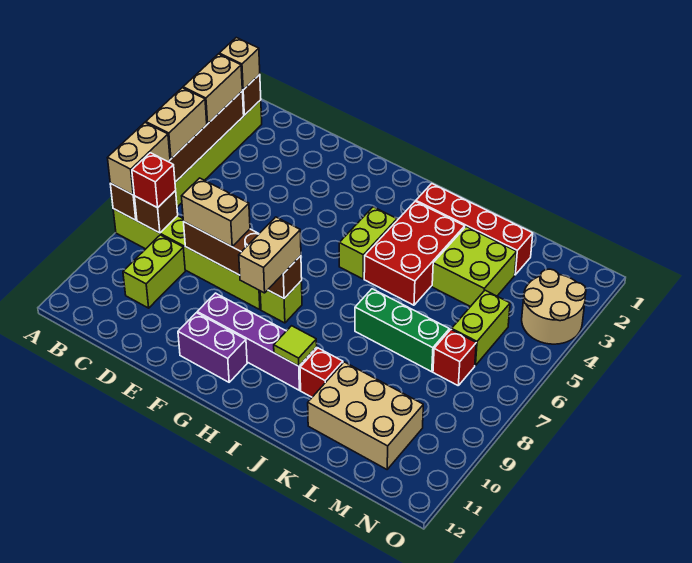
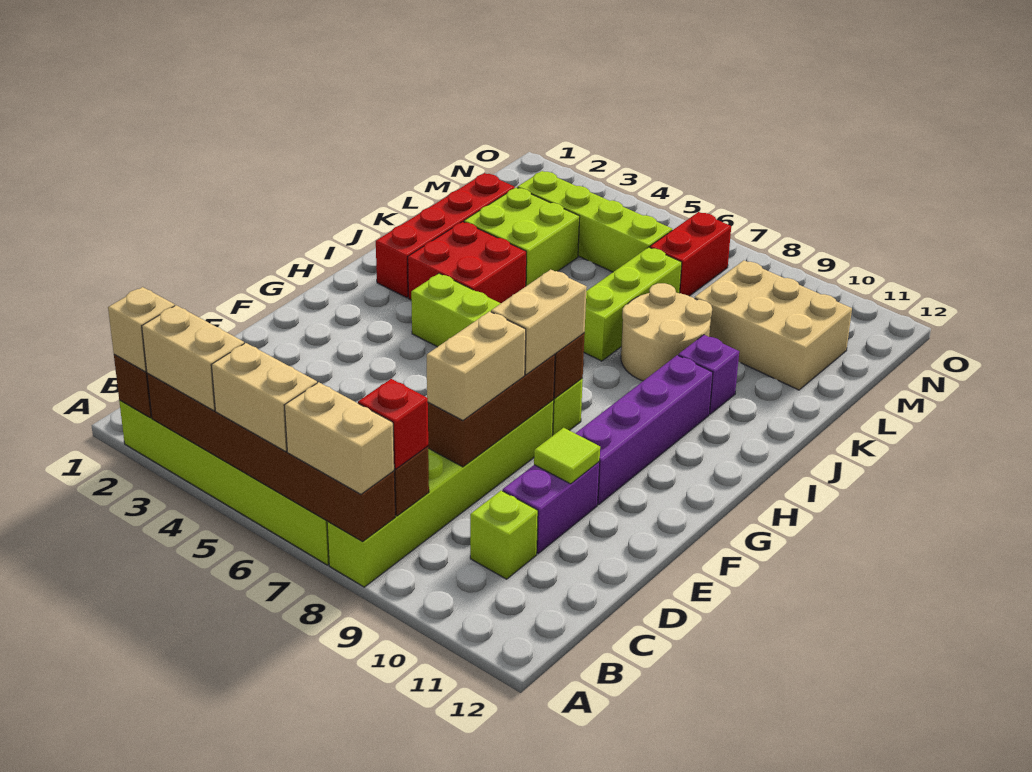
lime 1x2 brick [123,235,185,308] -> lime 1x1 brick [470,491,538,579]
purple 1x2 brick [178,313,247,382] -> purple 1x2 brick moved to [503,462,600,554]
tan 1x2 brick [239,217,301,293] -> tan 1x2 brick turned to [491,270,587,375]
red 2x3 brick [364,201,465,305] -> red 2x2 brick [408,222,526,303]
lime 1x1 tile [274,326,317,366] -> lime 1x1 tile moved to [534,428,600,484]
green 1x3 brick [355,289,449,372] -> lime 1x3 brick [584,247,682,361]
red 1x1 brick [300,348,343,397] -> purple 1x1 brick [678,335,739,414]
tan 2x3 brick [308,362,423,469] -> tan 2x3 brick turned to [695,260,852,390]
lime 1x2 brick [452,290,510,366] -> lime 1x4 brick [517,171,672,272]
red 1x1 brick [433,330,476,385] -> red 1x2 brick [650,212,731,296]
tan 2x2 round brick [522,269,586,344] -> tan 2x2 round brick moved to [621,283,712,381]

